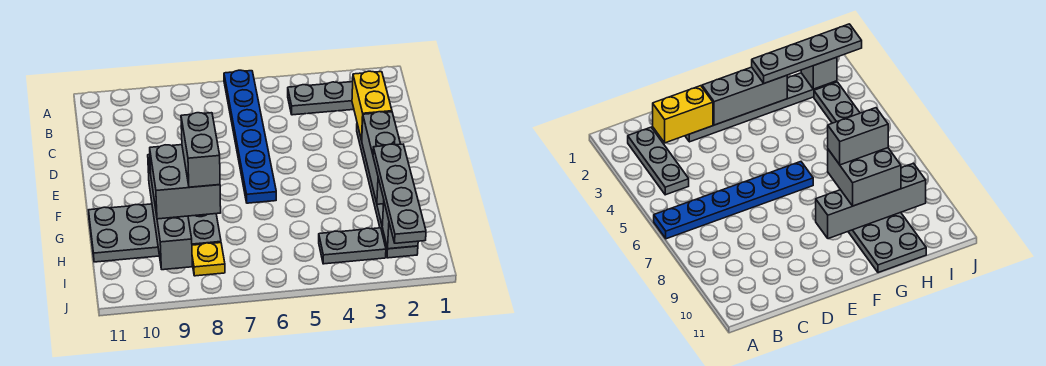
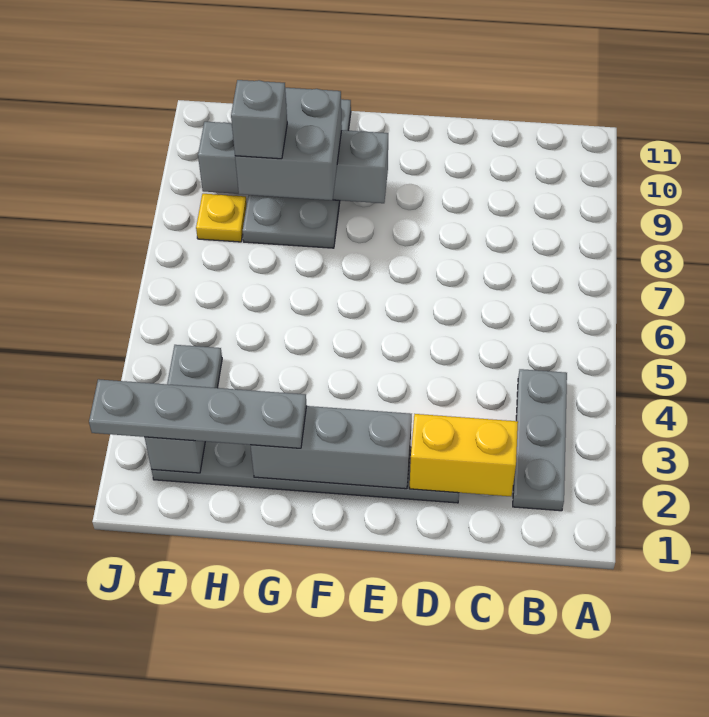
blue 1x6 plate [224,70,276,203] -> none
grey 1x2 brick [181,113,220,187] -> grey 1x1 brick [231,80,287,159]

